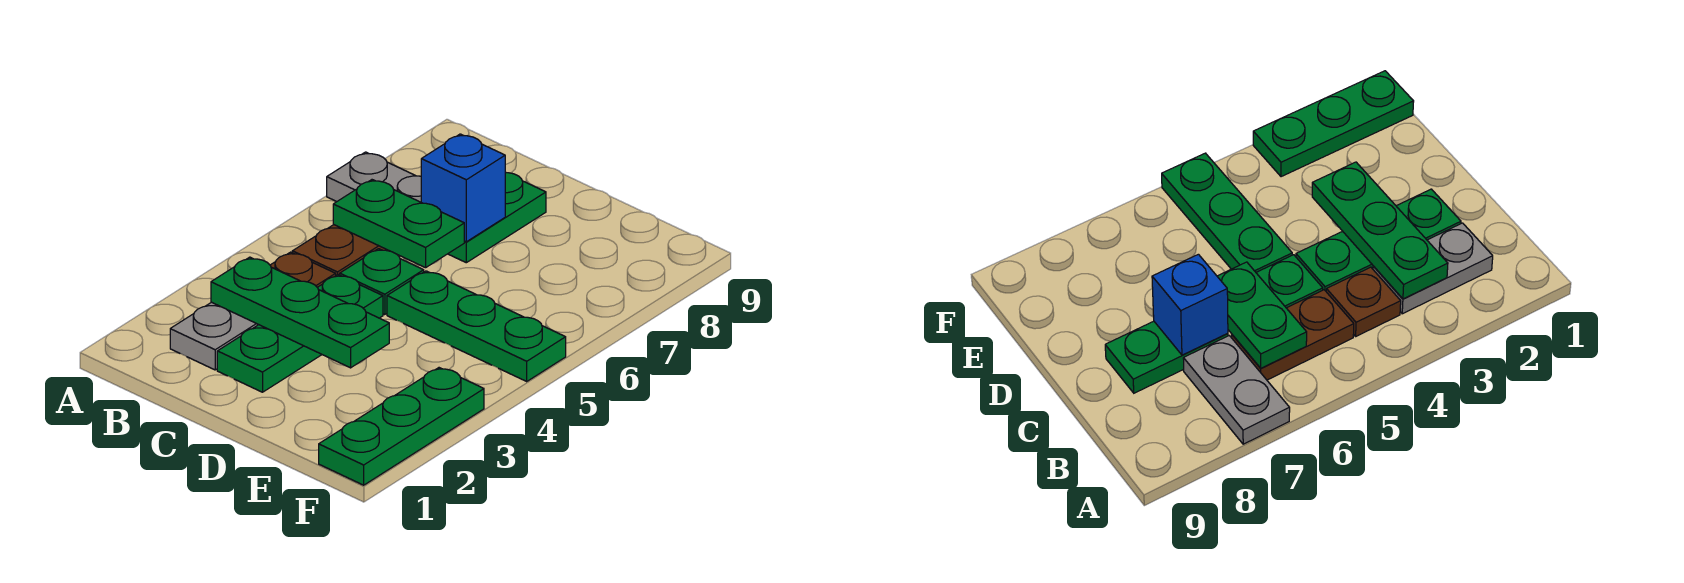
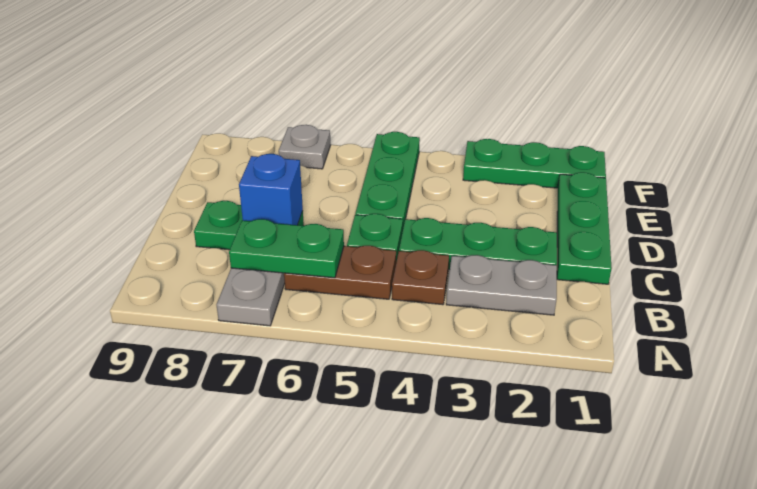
green 1x3 plate [211,257,389,368] -> green 1x3 plate moved to [557,172,612,284]
green 1x2 plate [333,180,464,268] -> green 1x2 plate turned to [229,219,344,278]
none -> grey 1x1 plate [279,125,330,169]

